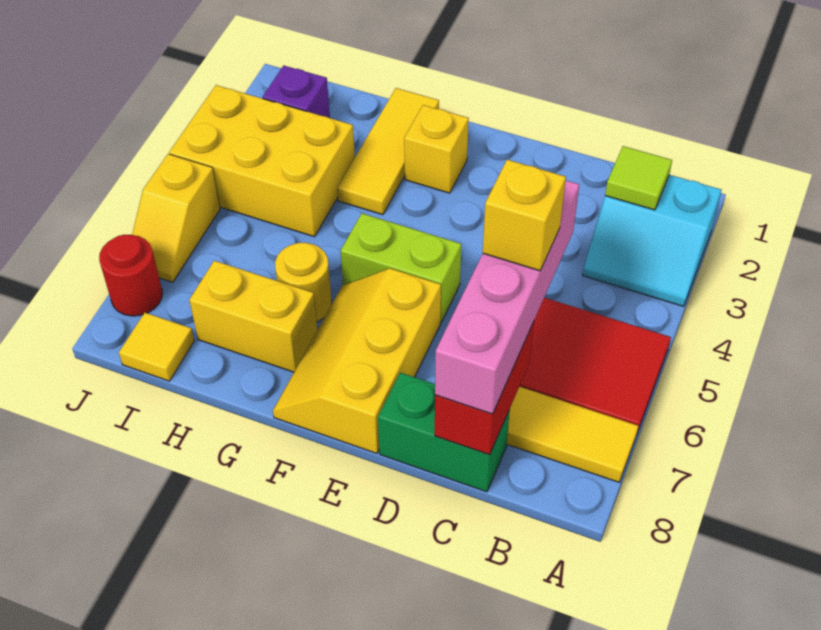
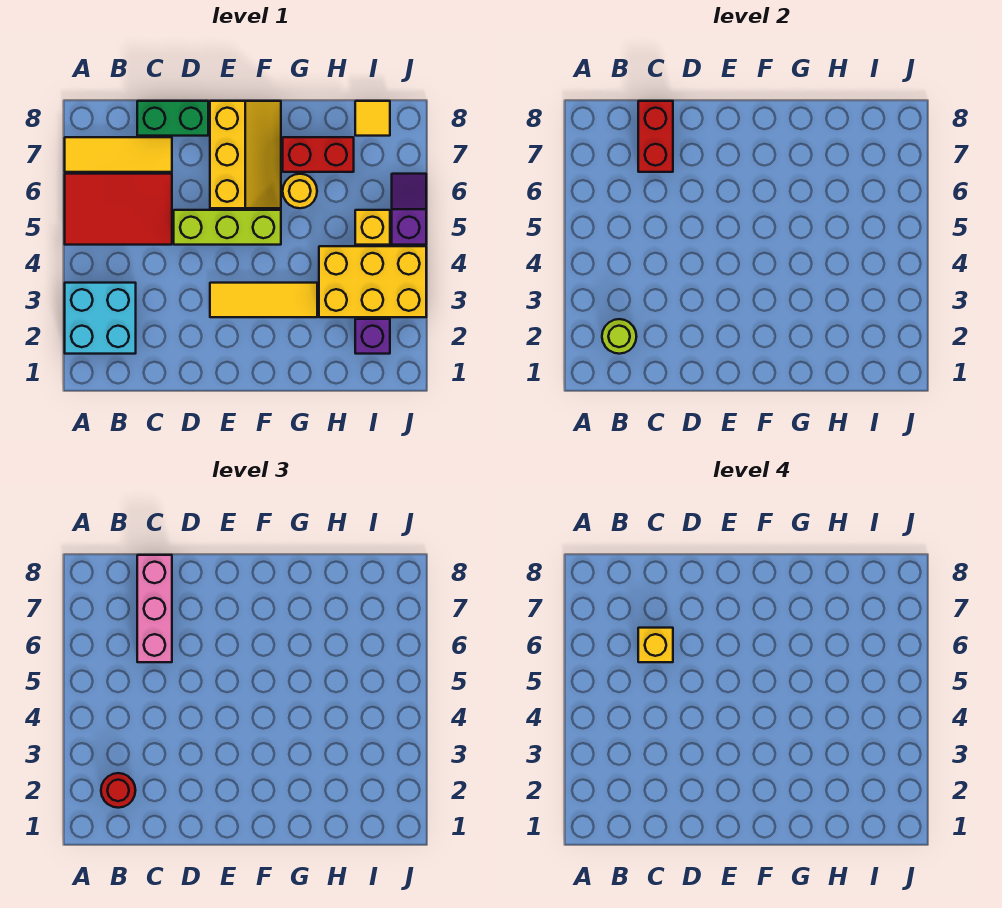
cyan 2x2 slope [583,175,721,306] -> cyan 2x2 brick [65,283,136,354]
lime 1x1 tile [605,146,672,210] -> lime 1x1 round brick [602,319,636,354]
pink 1x4 brick [435,181,579,414] -> pink 1x3 brick [137,555,172,662]
lime 1x2 brick [341,213,461,322] -> lime 1x3 brick [174,210,281,245]
yellow 1x1 brick [404,105,469,193] -> yellow 1x1 brick moved to [355,210,390,245]
yellow 1x3 tile [337,88,439,215] -> yellow 1x3 tile turned to [210,283,317,317]
yellow 1x2 brick [189,261,318,372] -> red 1x2 brick [283,137,354,172]
yellow 1x2 slope [132,154,220,282] -> purple 1x2 slope [392,174,426,245]
red 1x1 round brick [99,235,162,316] -> red 1x1 round brick moved to [101,773,135,808]

